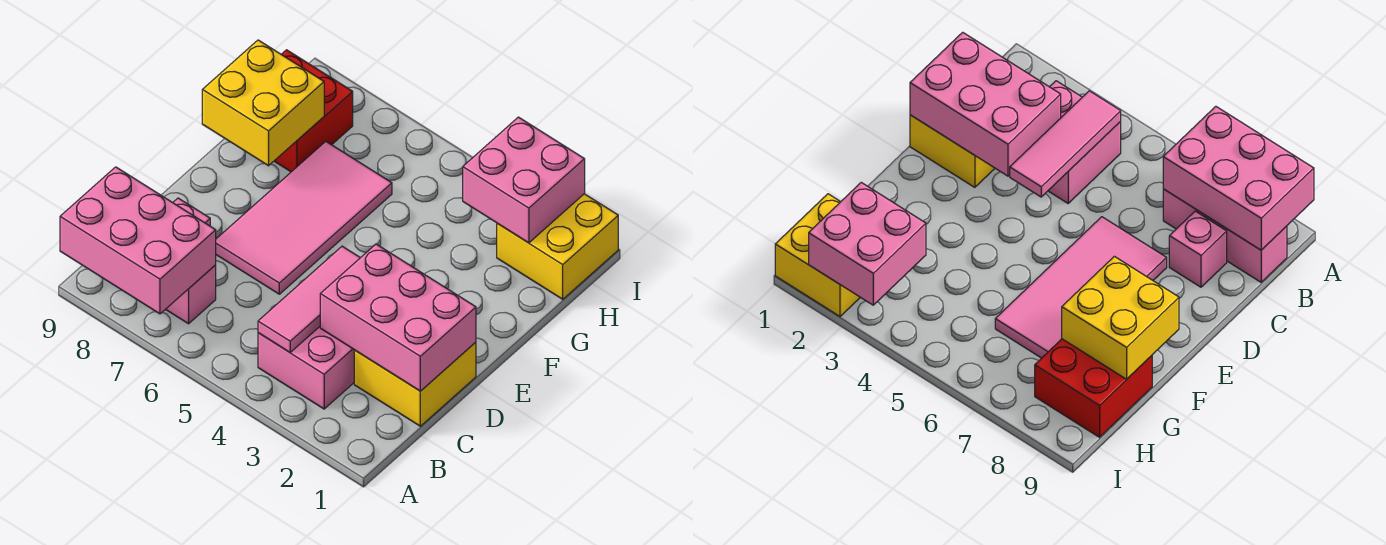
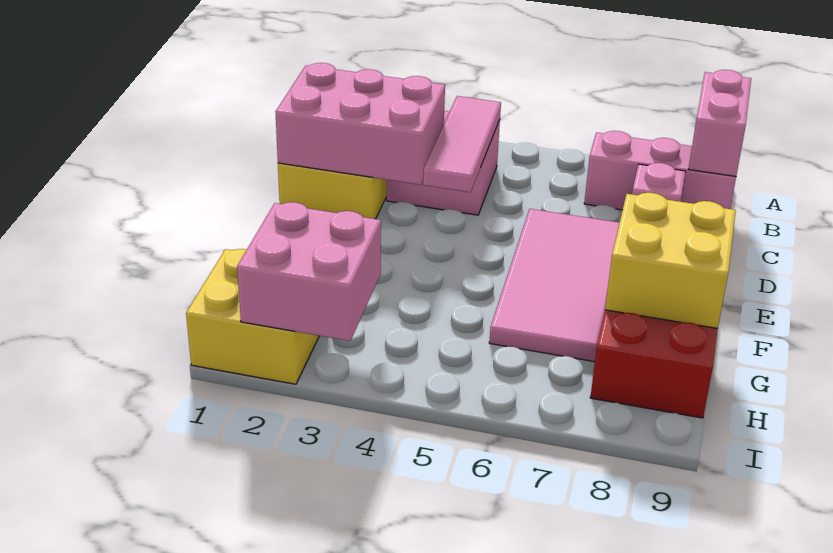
pink 2x3 brick [60,167,216,314] -> pink 1x2 brick [689,70,751,176]

